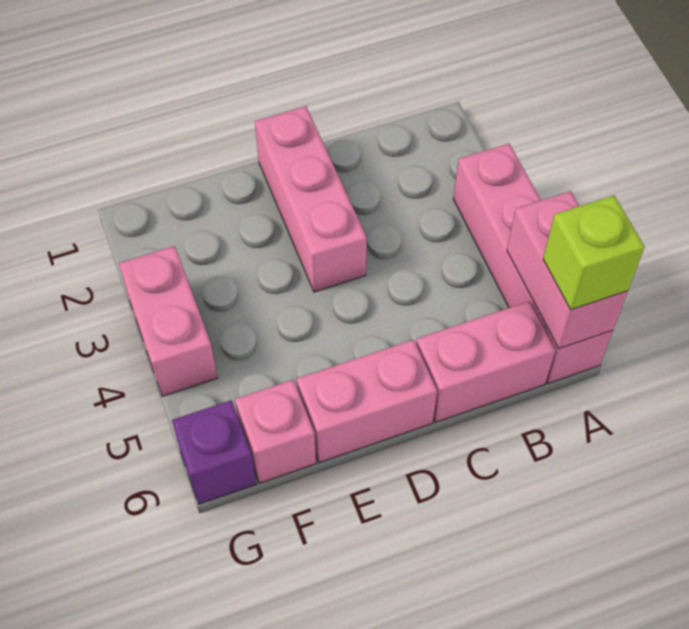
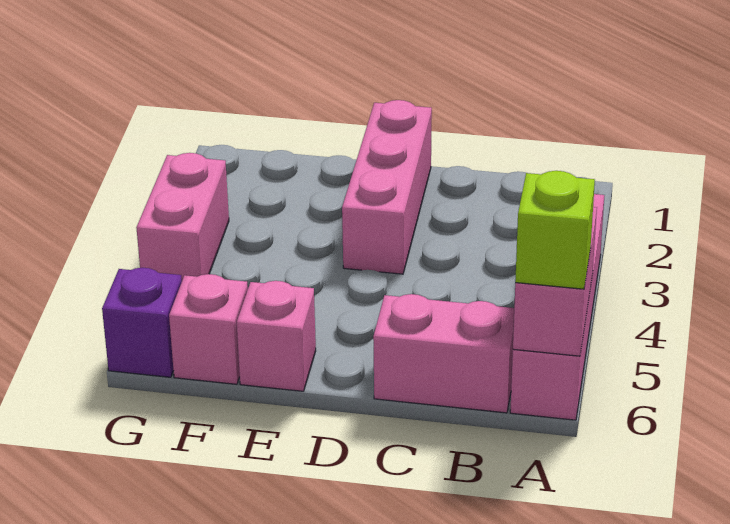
pink 1x2 brick [296,340,437,463] -> pink 1x1 brick [237,281,316,391]

